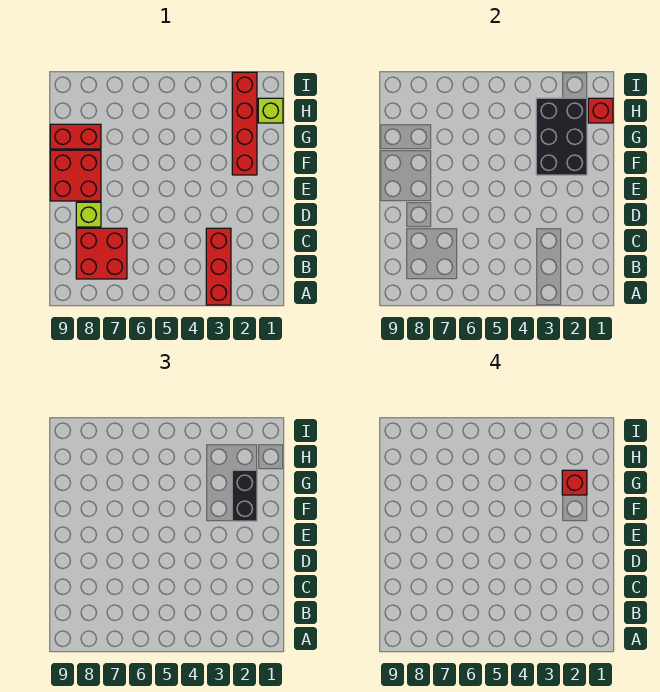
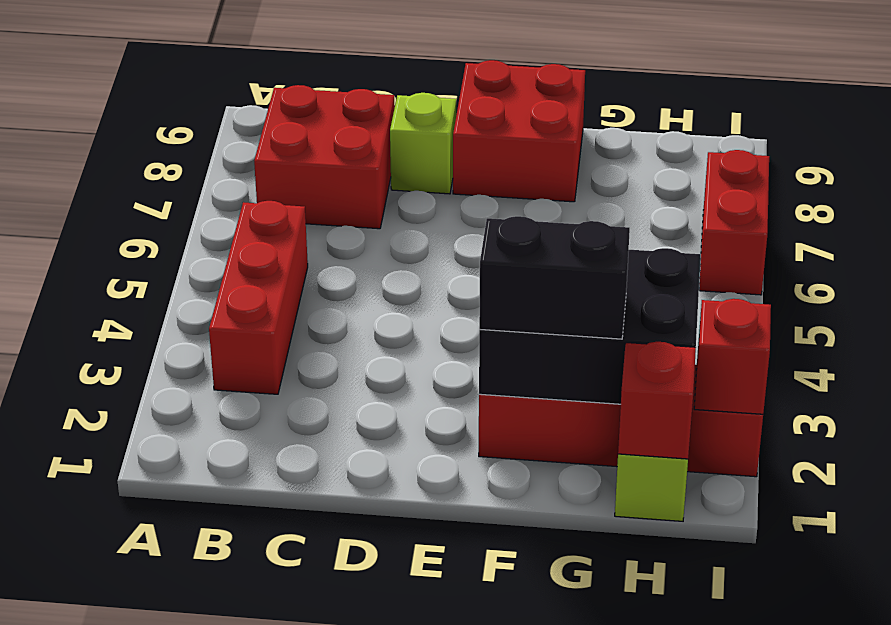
red 1x3 brick [206,228,231,305] -> red 1x3 brick turned to [209,201,308,394]
red 1x1 brick [562,470,587,495] -> red 1x1 brick moved to [694,299,771,414]
red 1x2 brick [50,124,101,149] -> red 1x2 brick moved to [699,150,769,295]

